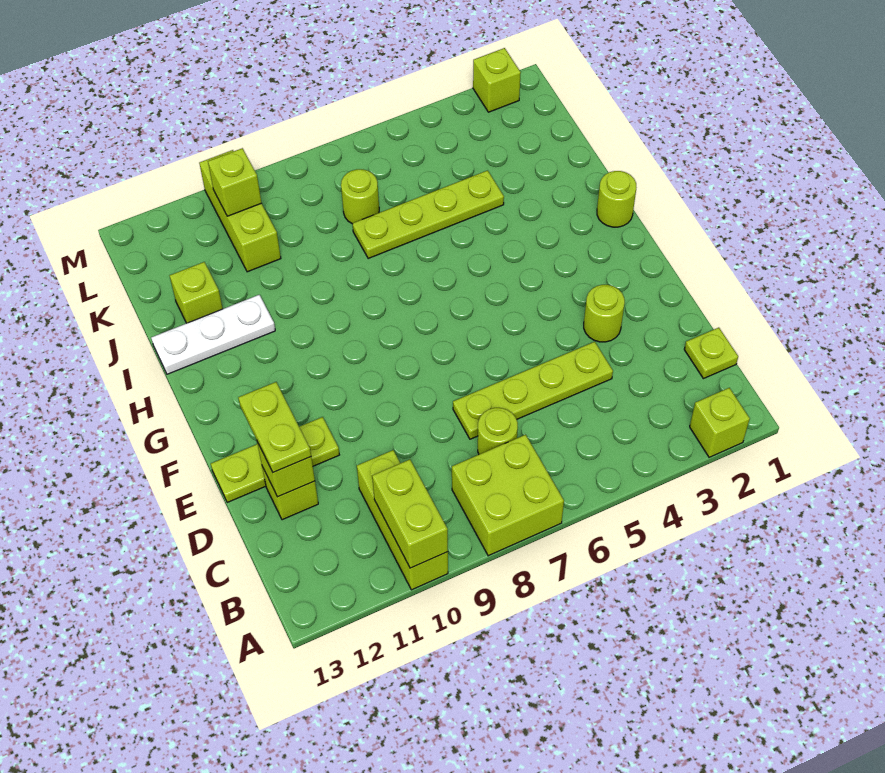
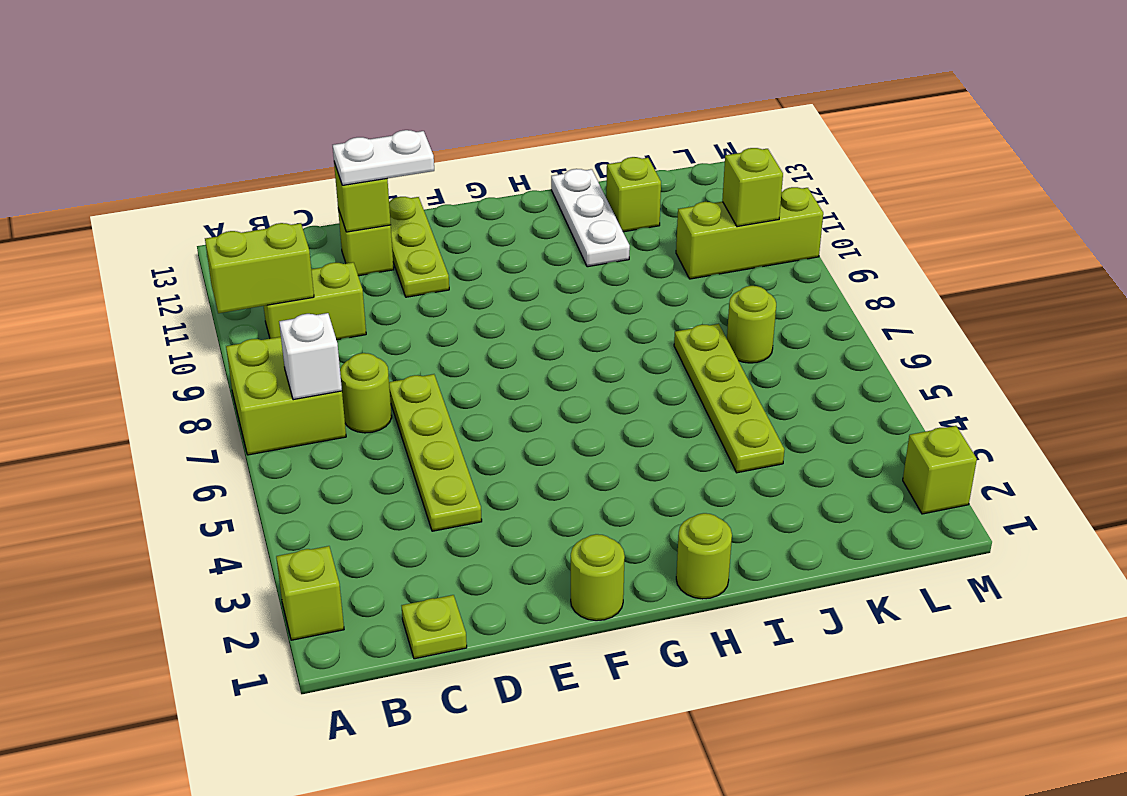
lime 1x3 brick [357,450,448,590] -> lime 1x2 brick [264,262,366,340]
none -> white 1x1 brick [279,313,342,400]
lime 1x2 plate [238,382,311,472] -> white 1x2 plate [333,130,434,185]
lime 1x1 round brick [584,285,625,342] -> lime 1x1 round brick moved to [571,534,625,621]

